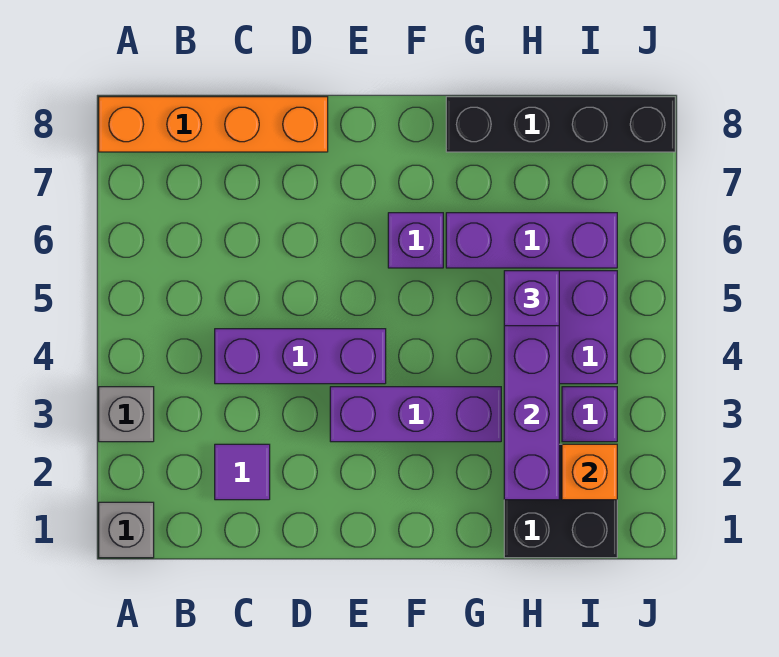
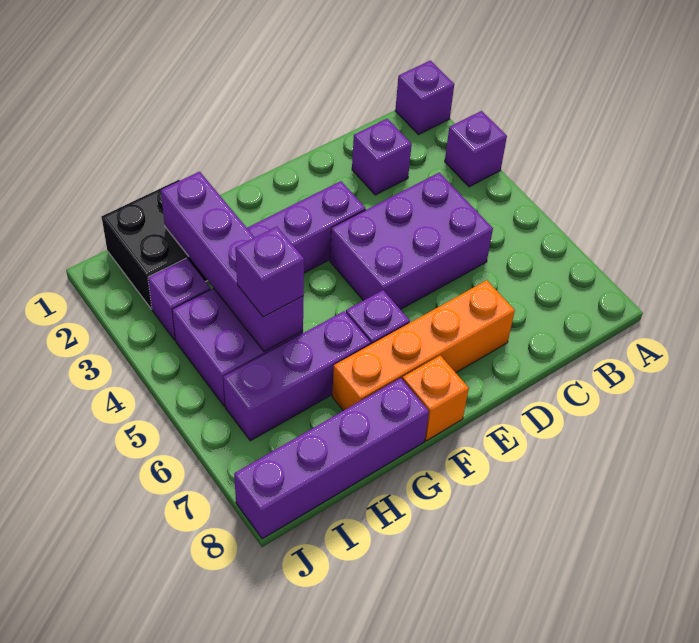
grey 1x1 brick [99,502,154,558] -> purple 1x1 brick [395,61,454,135]
grey 1x1 brick [99,387,154,442] -> purple 1x1 brick [445,111,507,187]
orange 1x4 brick [99,97,328,152] -> orange 1x4 brick moved to [332,280,515,411]
purple 1x1 tile [215,444,270,500] -> purple 1x1 brick [352,119,412,195]
purple 1x3 brick [215,329,386,384] -> purple 2x3 brick [330,173,493,309]
black 1x4 brick [446,97,675,152] -> purple 1x4 brick [234,378,429,539]
orange 1x1 brick [562,444,617,500] -> orange 1x1 brick moved to [402,356,469,441]

